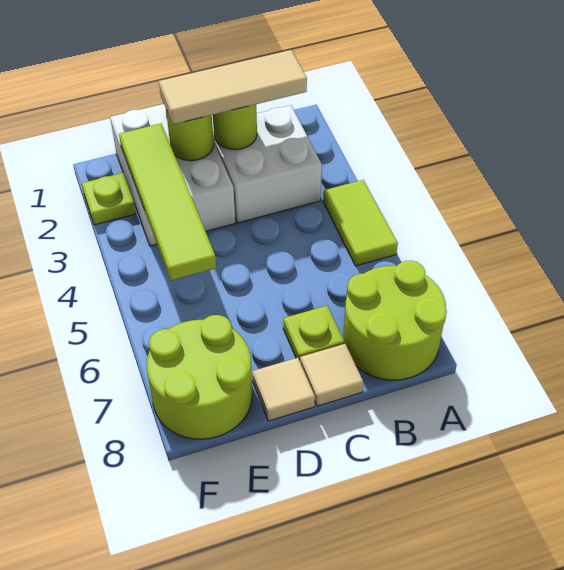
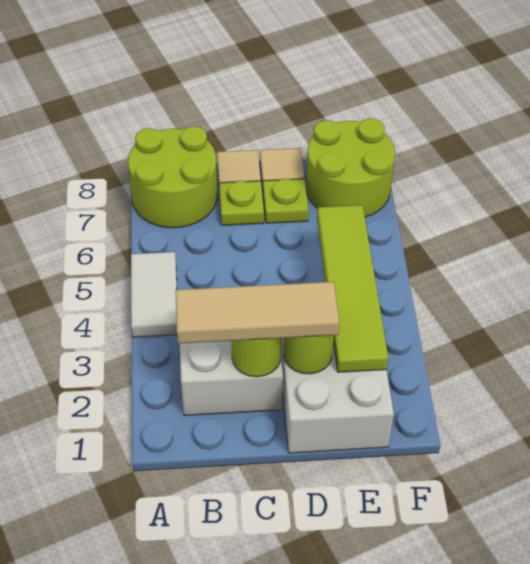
lime 1x2 tile [323,180,398,266] -> white 1x2 tile [131,252,177,337]
lime 1x1 plate [82,173,136,225] -> lime 1x1 plate moved to [263,179,309,223]

